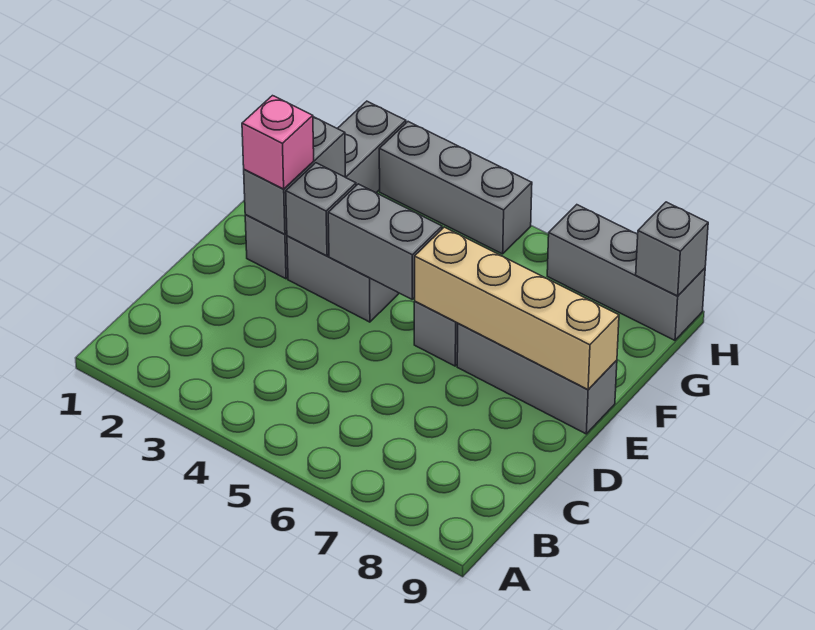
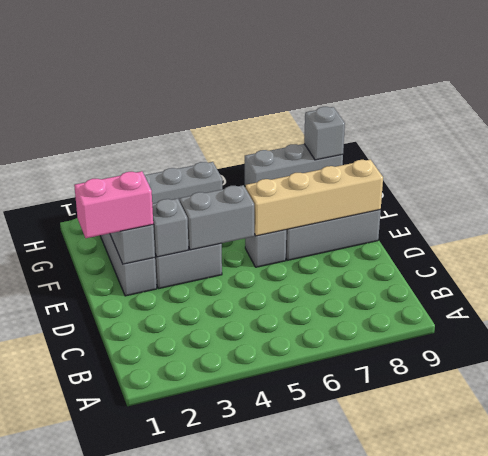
pink 1x1 brick [242,96,314,189] -> pink 1x2 brick [74,171,153,238]

